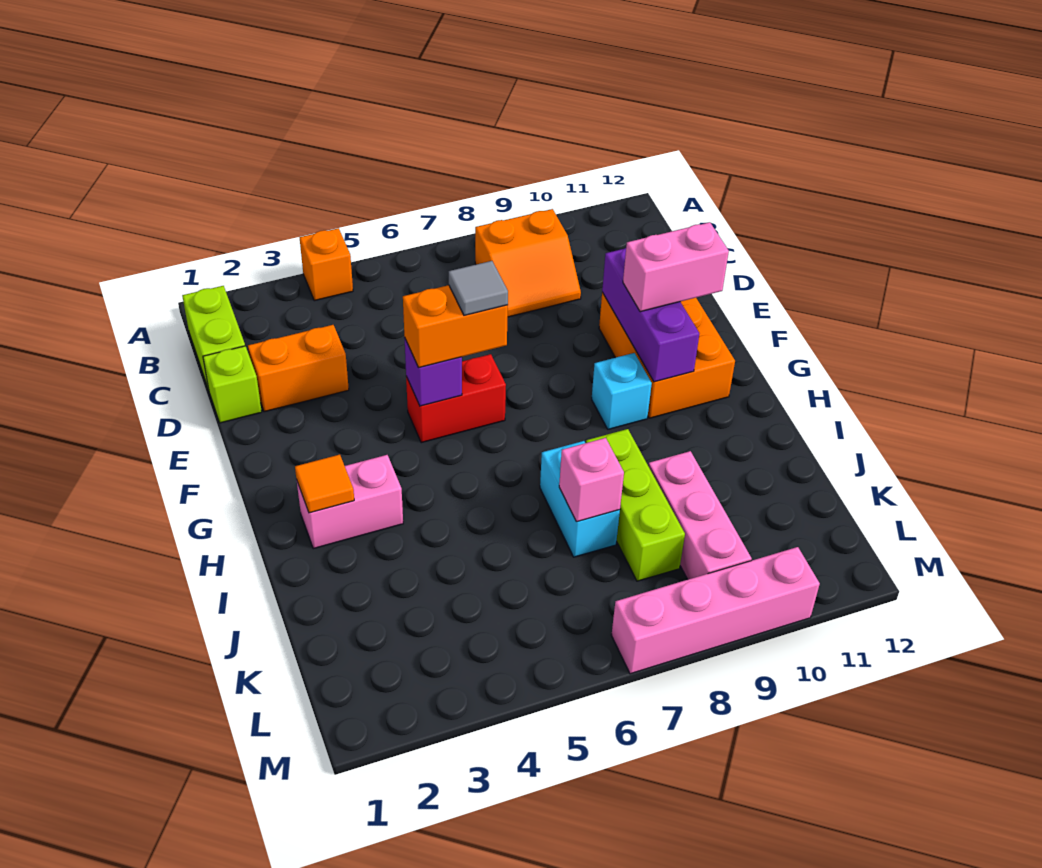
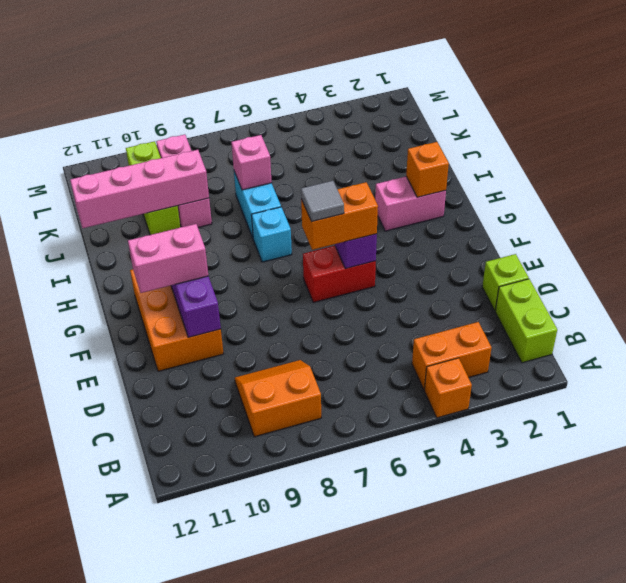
orange 1x2 brick [248,325,349,412] -> orange 1x2 brick moved to [412,322,491,390]
cyan 1x1 brick [592,353,652,429] -> cyan 1x1 brick moved to [252,207,292,262]
orange 1x1 tile [295,455,354,513] -> orange 1x1 brick [406,142,449,197]
lime 1x3 brick [586,429,685,581] -> lime 1x3 brick moved to [126,141,180,235]
pink 1x4 brick [611,547,820,674] -> pink 1x4 brick moved to [70,150,209,228]

